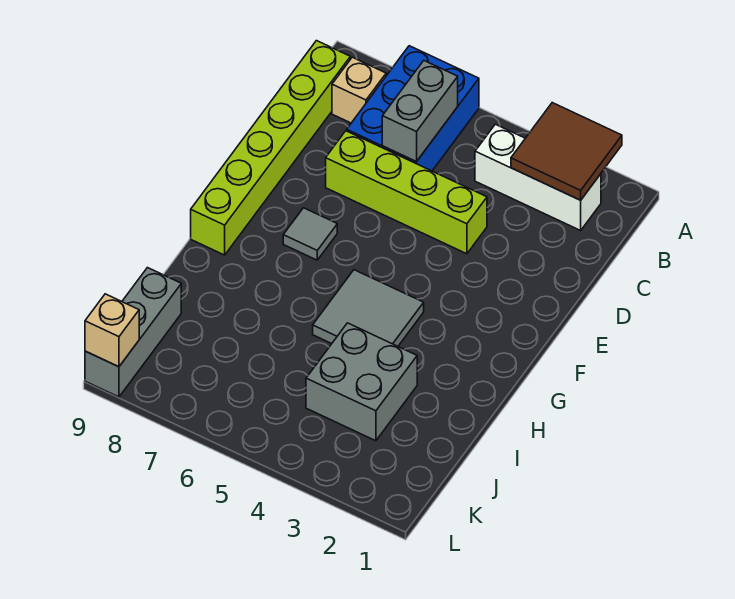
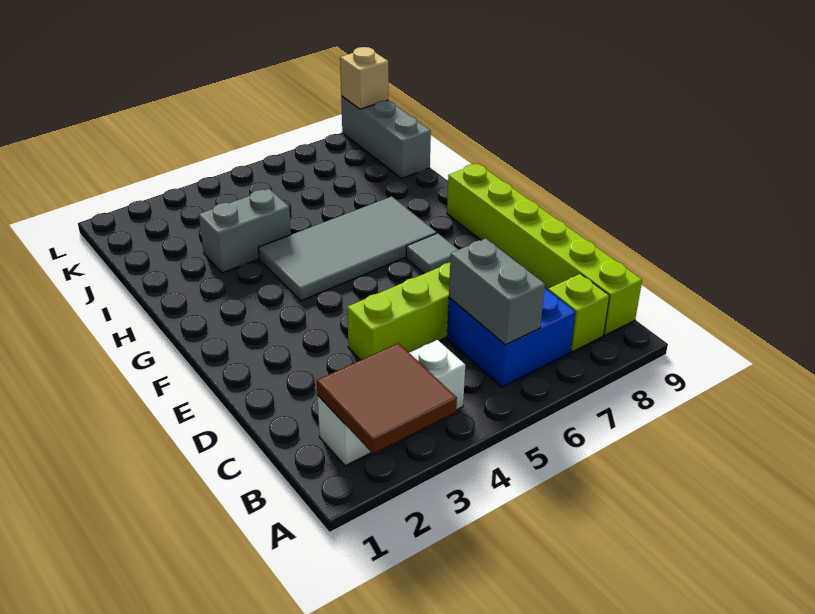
blue 2x3 brick [347,46,479,171] -> blue 2x2 brick [447,289,575,387]
tan 1x1 brick [332,57,386,123] -> lime 1x1 brick [548,274,609,352]
grey 2x2 tile [313,270,424,346] -> grey 2x4 tile [258,196,437,301]
grey 2x2 brick [306,323,417,441] -> grey 1x2 brick [199,189,291,273]

